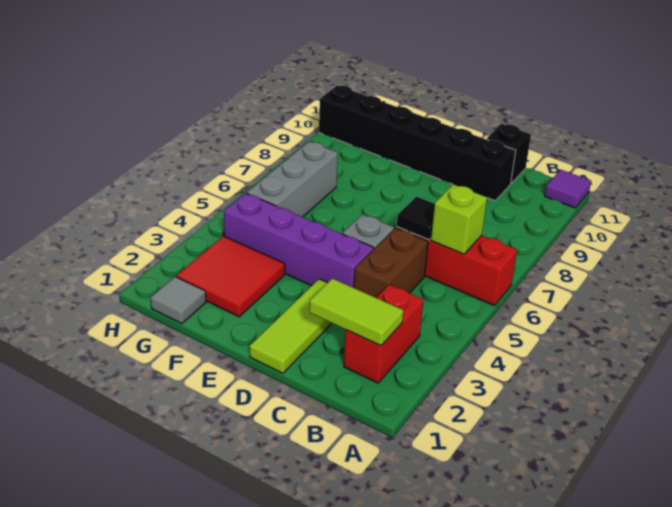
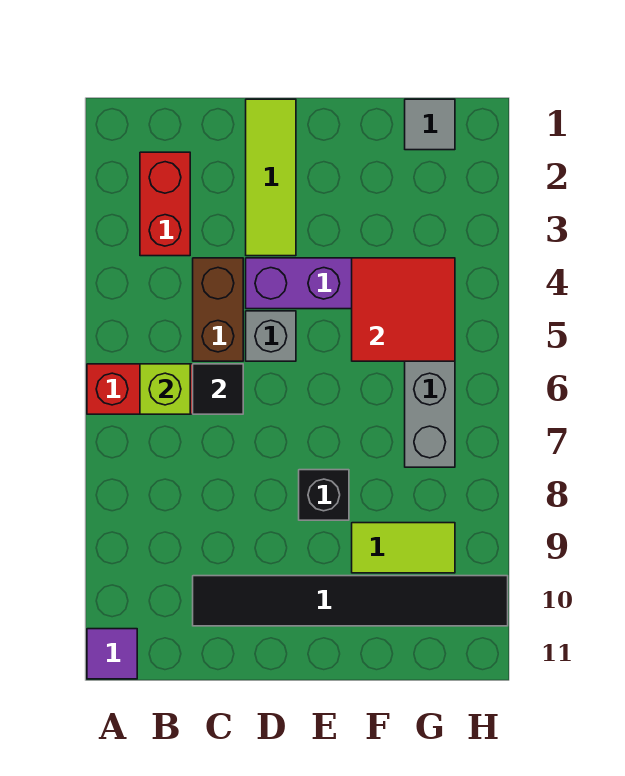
lime 1x2 tile [309,278,403,346] -> lime 1x2 tile moved to [352,523,455,573]
black 1x6 brick [319,85,516,201] -> black 1x6 tile [193,576,508,626]
black 1x1 brick [486,124,531,184] -> black 1x1 brick moved to [299,470,349,520]
red 2x2 tile [176,236,285,317] -> red 2x2 tile moved to [352,258,455,361]

